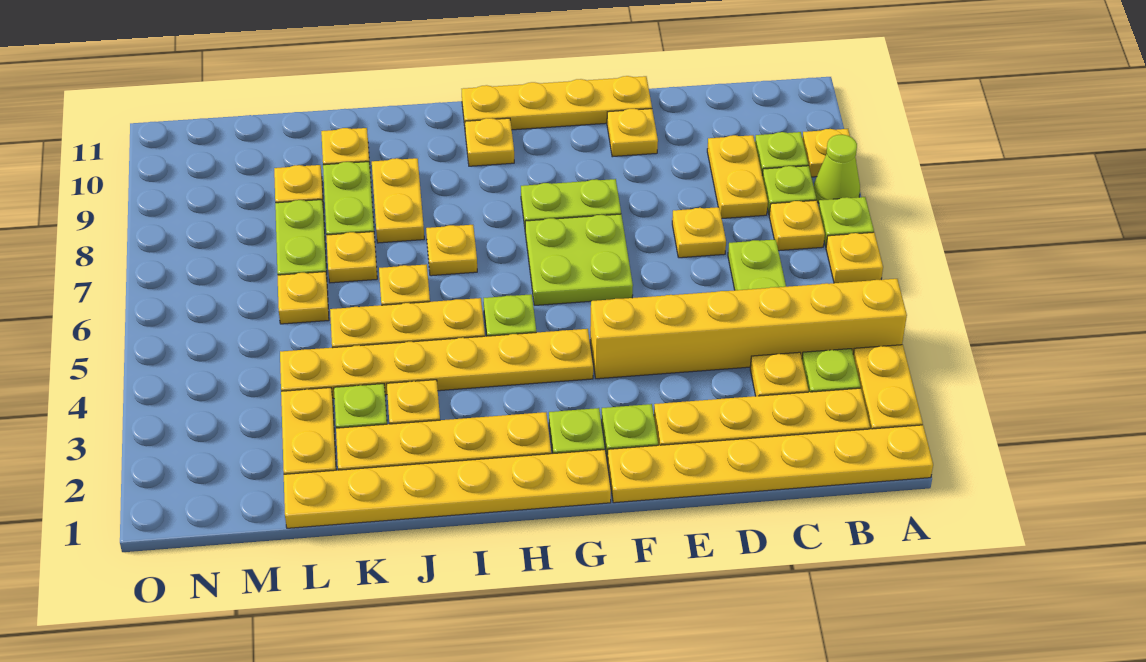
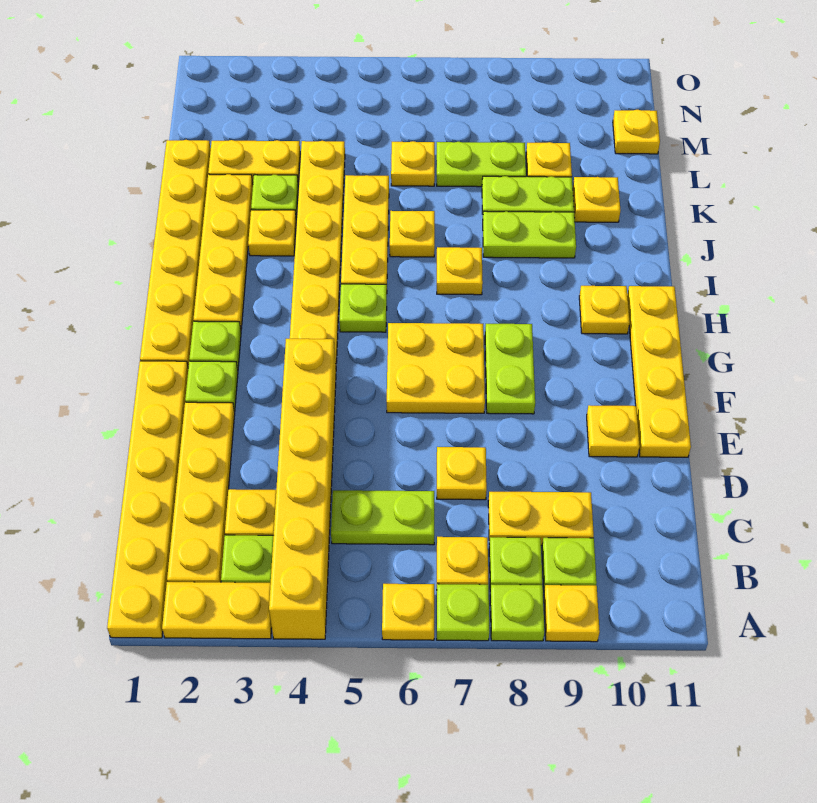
lime 1x1 cone [814,135,860,203] -> lime 1x1 plate [490,585,544,641]
lime 2x2 plate [525,214,633,305] -> yellow 2x2 plate [387,323,485,413]
yellow 1x2 plate [372,158,424,243] -> lime 1x2 plate [483,211,576,258]
yellow 1x1 plate [326,232,377,283] -> yellow 1x1 plate moved to [613,110,660,154]

